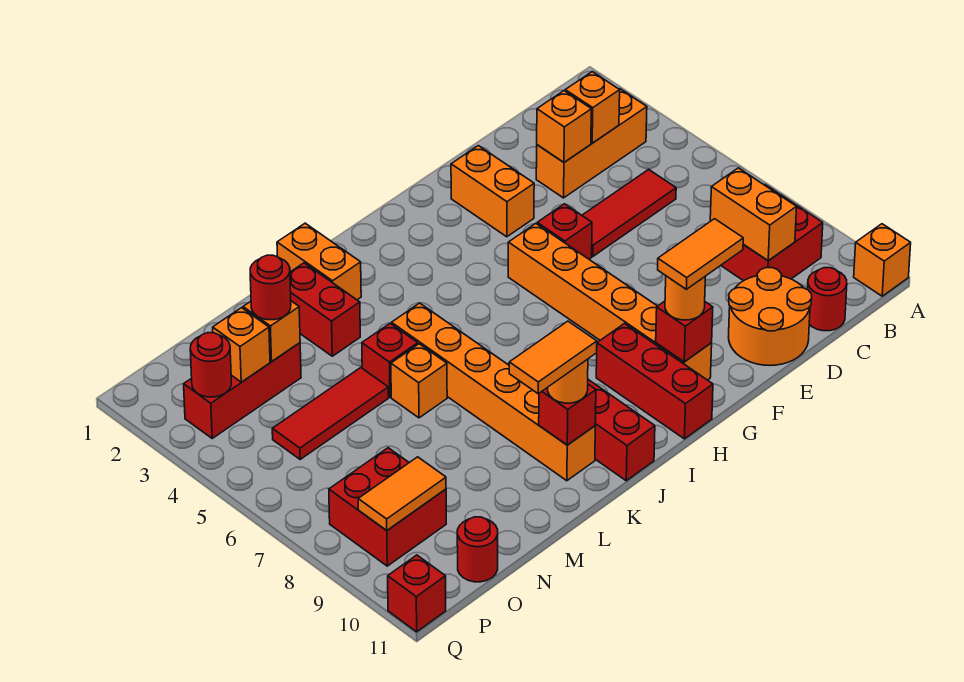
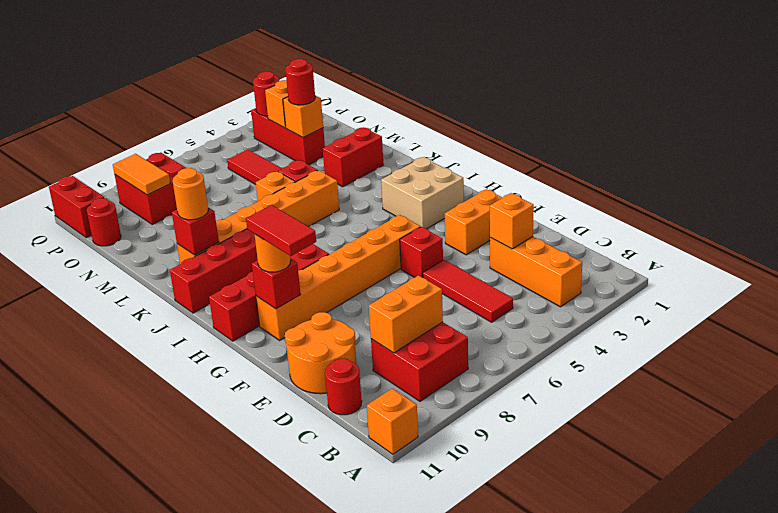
orange 1x1 brick [565,72,620,143] -> none
orange 1x2 tile [658,219,743,289] -> red 1x2 tile [246,205,316,256]
none -> tan 2x2 brick [381,157,464,229]
red 1x3 brick [596,324,713,439] -> red 1x4 brick [209,244,329,341]
orange 1x2 brick [277,223,361,300] -> none
orange 1x2 tile [509,321,597,394] -> none
red 1x1 brick [388,555,446,632] -> red 1x2 brick [49,176,104,238]

